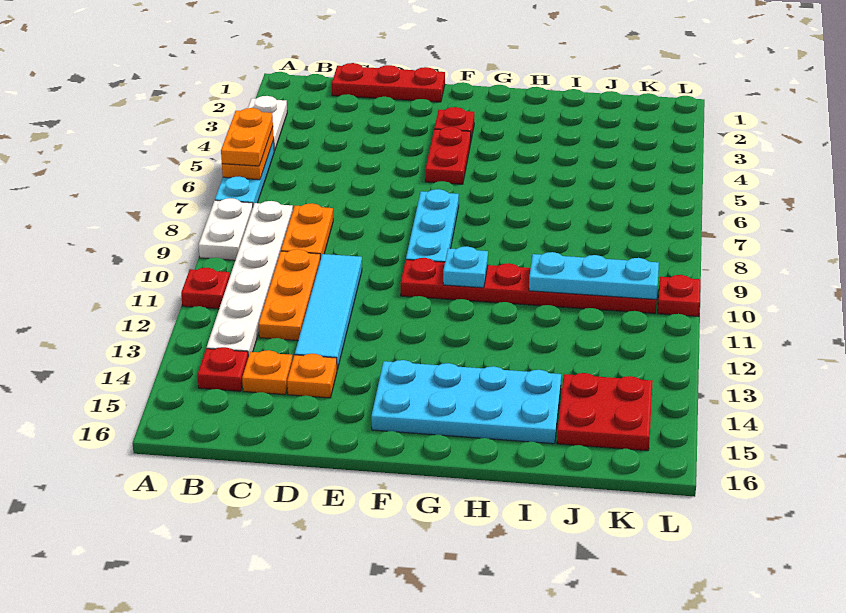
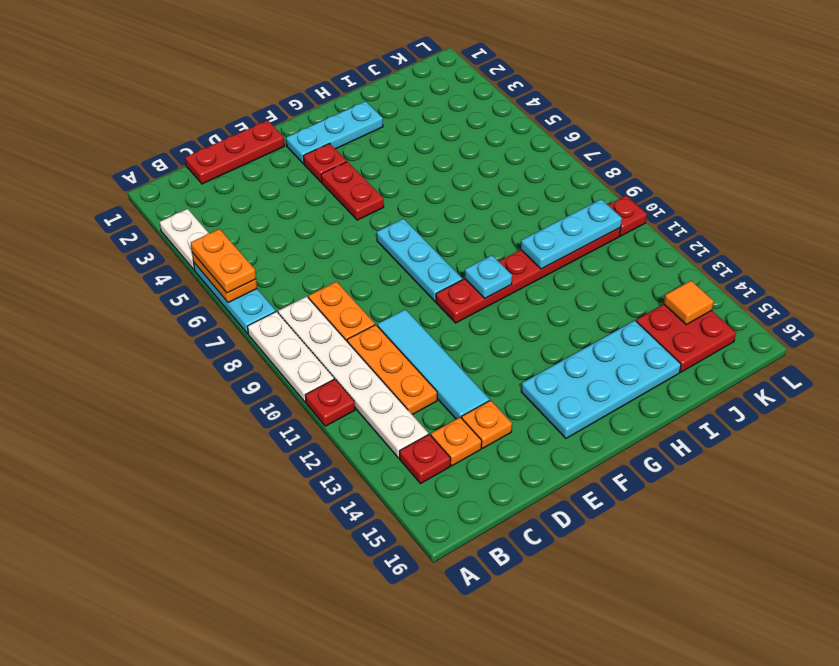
white 1x2 plate [199,198,253,260] -> white 1x3 plate [247,312,334,402]
none -> cyan 1x3 plate [286,101,383,164]
none -> orange 1x1 tile [664,281,714,324]

